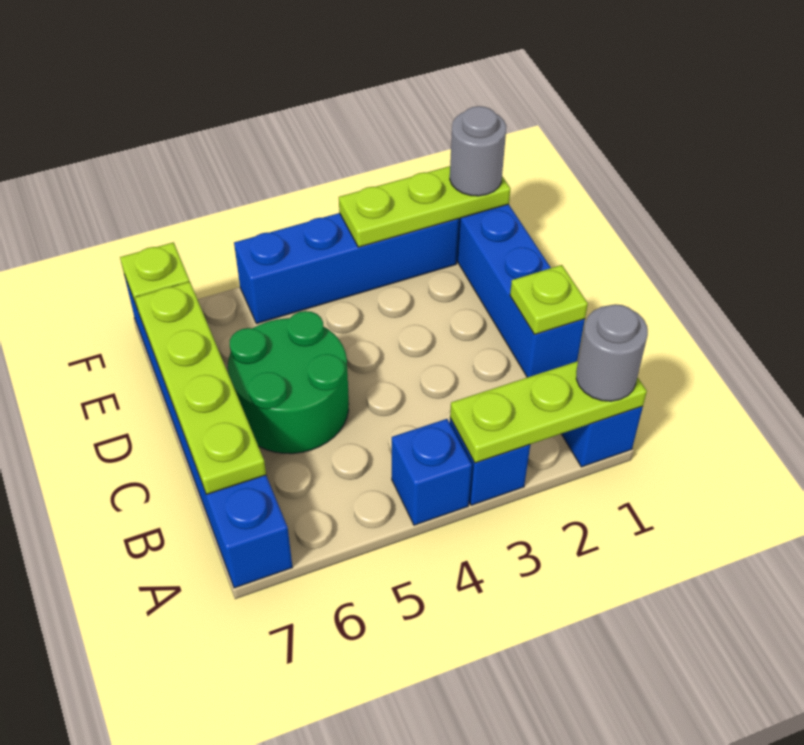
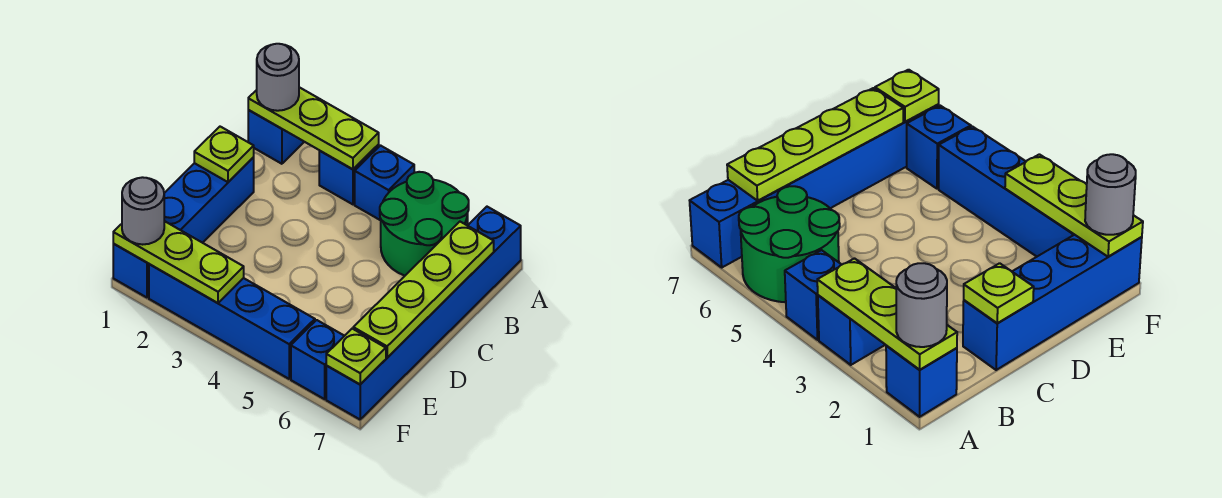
green 2x2 round brick [228,311,349,454] -> green 2x2 round brick moved to [380,172,469,276]
none -> blue 1x1 brick [291,320,344,399]

